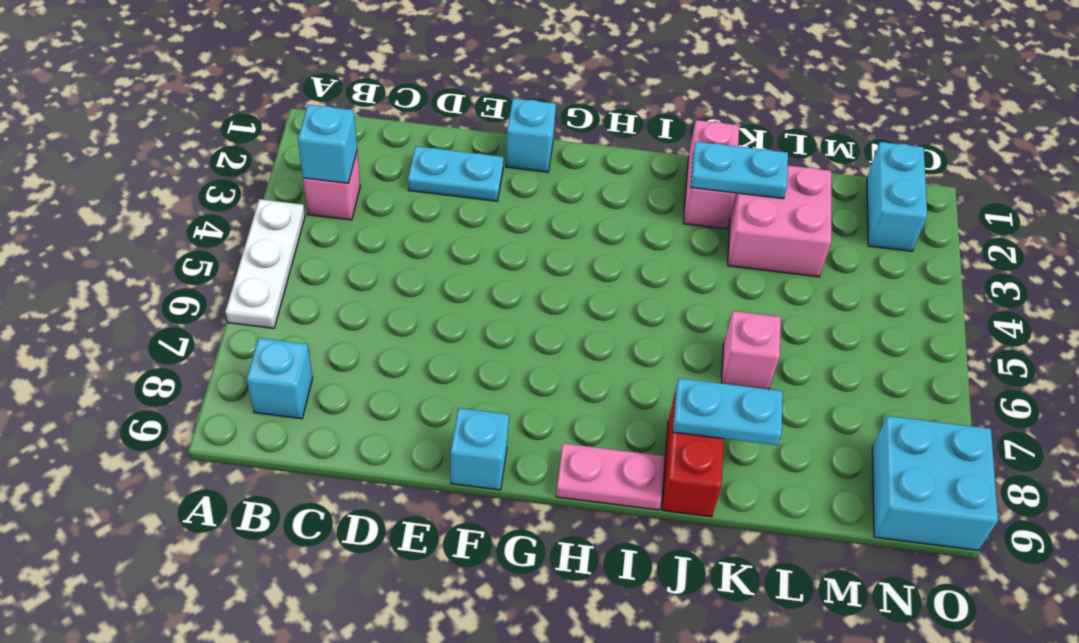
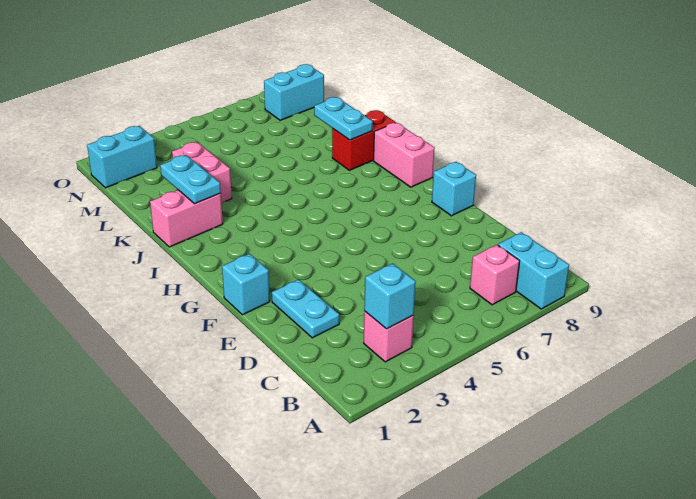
white 1x3 plate [225,199,305,328] -> none
cyan 1x1 brick [247,338,313,419] -> cyan 1x2 brick [498,232,569,309]
pink 1x2 plate [556,443,665,510] -> pink 1x2 brick [374,122,435,187]
pink 2x2 brick [728,166,831,277] -> pink 1x2 brick [172,142,232,203]
pink 1x1 brick [722,311,781,389] -> pink 1x1 brick moved to [470,245,520,305]
cyan 2x2 brick [872,416,998,550] -> cyan 1x2 brick [264,64,324,120]

